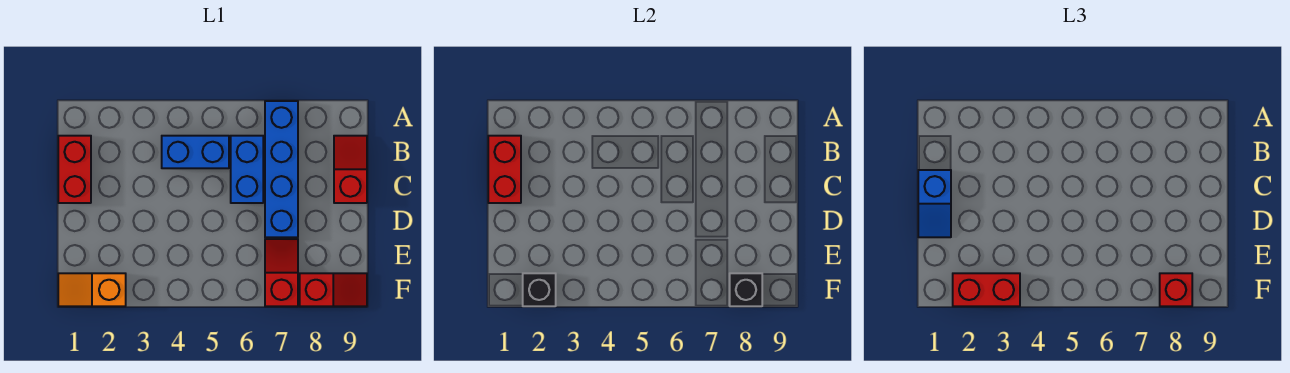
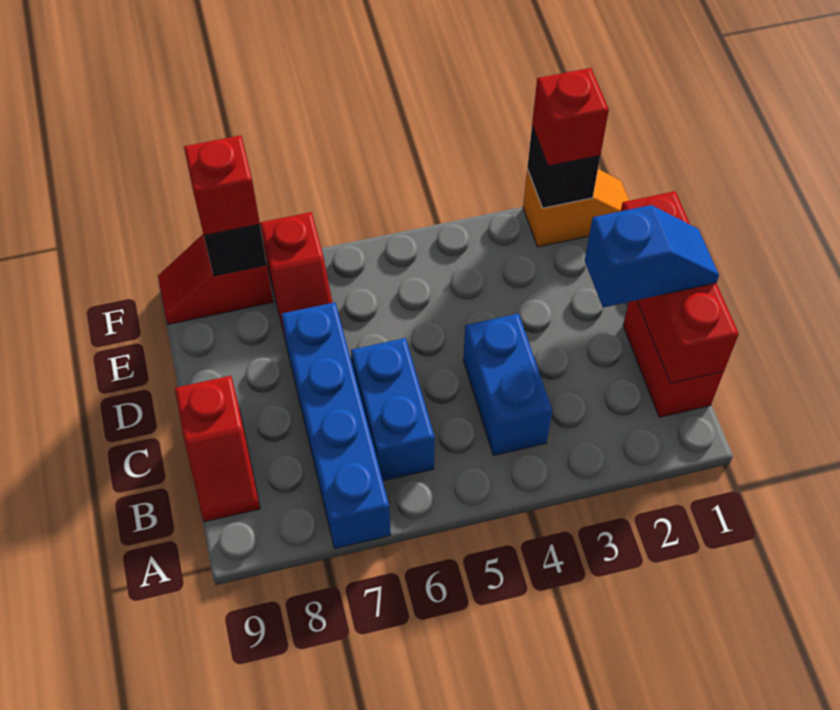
red 1x2 brick [488,136,521,203] -> red 1x3 brick [621,191,739,383]
blue 1x2 brick [162,136,229,168] -> blue 1x2 brick turned to [463,314,552,455]
blue 1x2 slope [918,170,951,237] -> blue 1x2 slope turned to [585,205,719,307]
red 1x2 brick [953,273,1020,306] -> red 1x1 brick [532,68,609,166]

